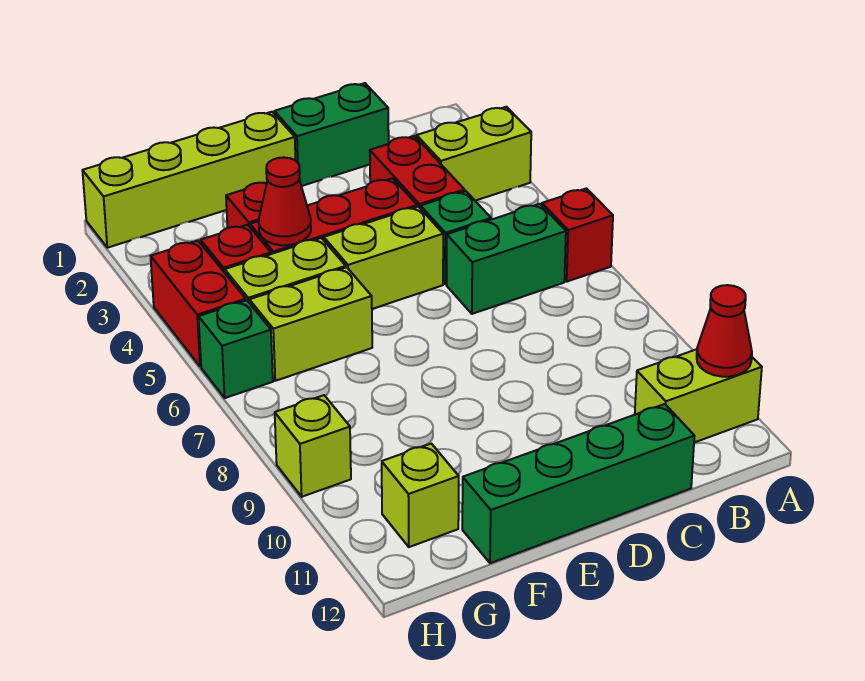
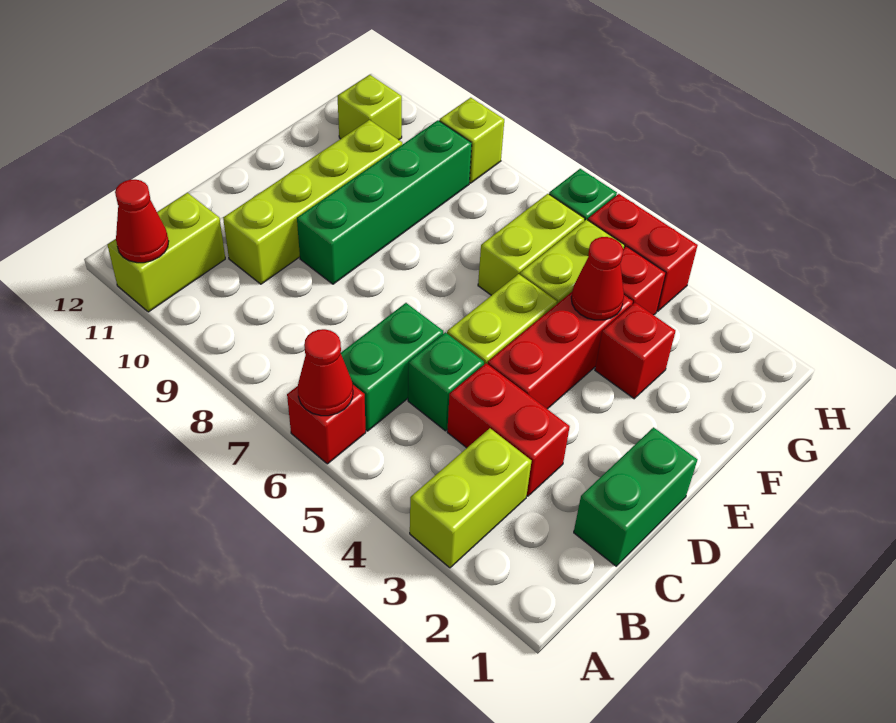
none -> red 1x1 cone [298,329,353,416]
green 1x4 brick [462,404,694,563] -> green 1x4 brick moved to [297,120,472,284]
lime 1x4 brick [82,112,295,248] -> lime 1x4 brick moved to [223,120,402,284]

